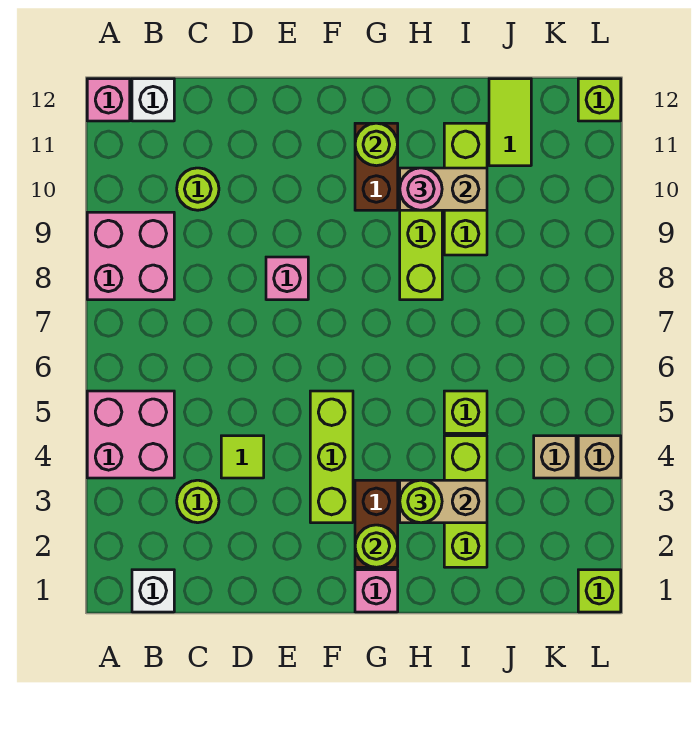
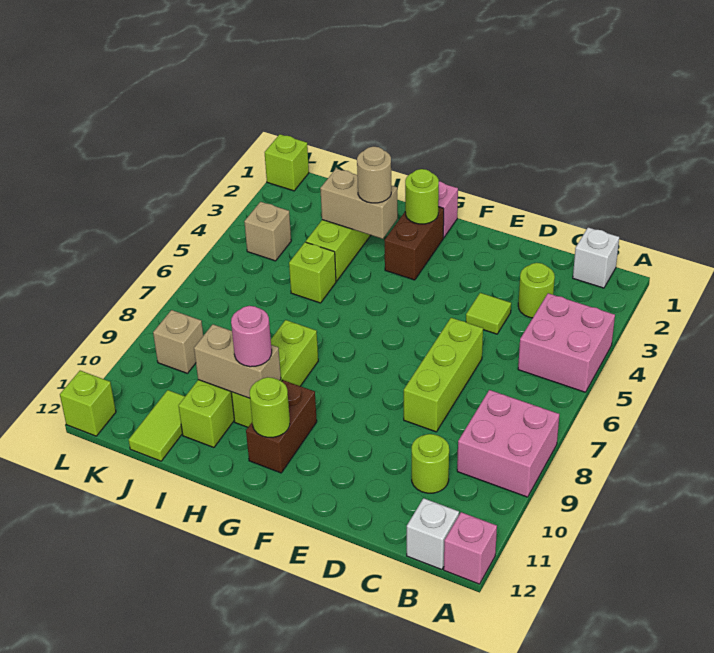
pink 1x1 brick [266,257,308,300] -> none
lime 1x3 brick [310,391,353,523] -> lime 1x3 brick moved to [404,318,483,432]
lime 1x1 round brick [400,480,442,523] -> tan 1x1 round brick [357,146,391,203]
tan 1x1 brick [578,436,621,478] -> tan 1x1 brick moved to [153,310,203,373]

